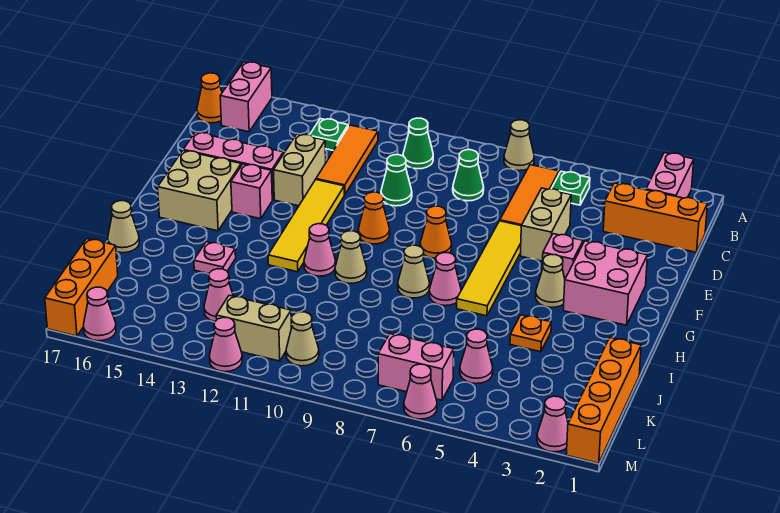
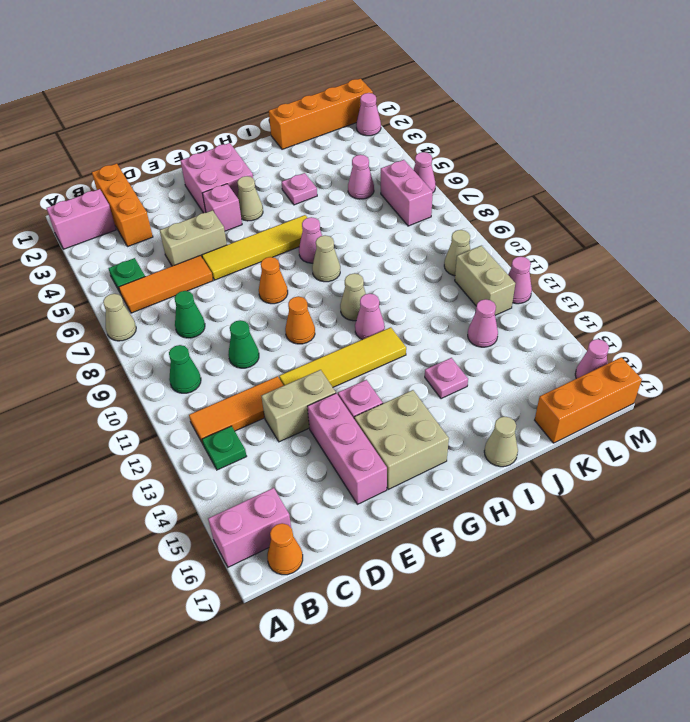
orange 1x1 plate [510,315,551,352] -> pink 1x1 plate [282,173,317,205]

